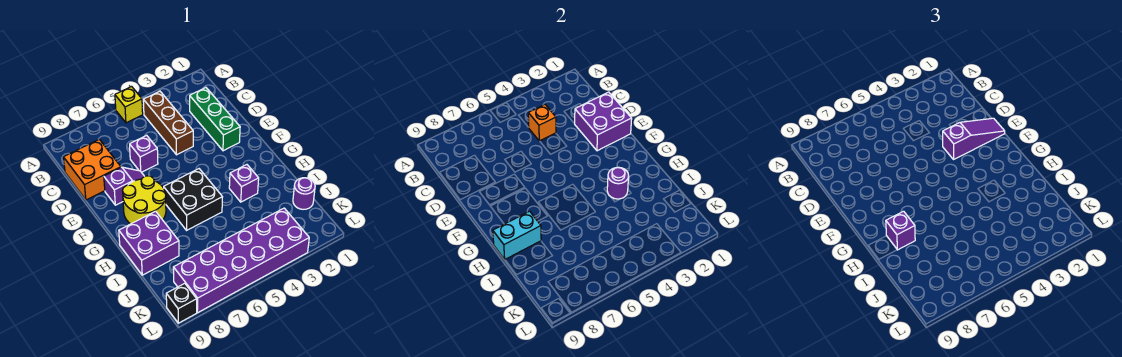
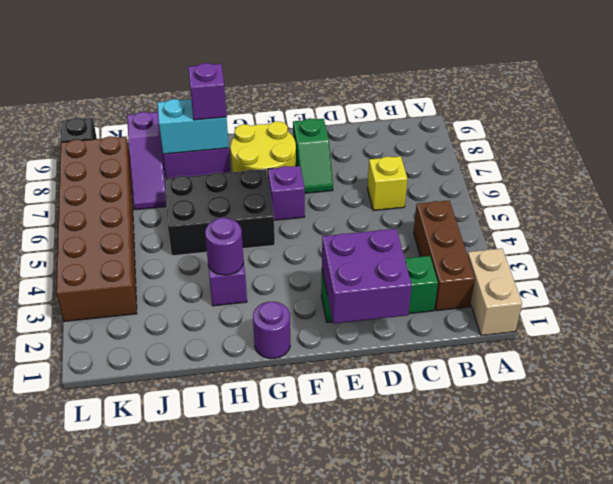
none -> tan 1x2 brick [468,248,522,336]
yellow 1x1 brick [115,87,143,123] -> yellow 1x1 brick moved to [368,156,407,211]
brown 1x3 brick [143,91,193,155] -> brown 1x3 brick turned to [414,201,475,311]
orange 1x1 brick [528,105,556,141] -> none
orange 2x2 brick [63,139,121,200] -> none
purple 1x1 brick [130,135,158,172] -> purple 1x1 brick moved to [268,166,305,220]
purple 1x3 slope [943,118,1005,160] -> purple 1x3 slope moved to [127,112,166,210]
purple 1x2 slope [104,167,144,205] -> green 1x2 slope [293,118,333,193]
black 2x2 brick [164,169,222,230] -> black 2x3 brick [165,169,275,256]
cyan 1x2 brick [493,211,541,259] -> cyan 1x2 brick turned to [157,99,229,154]
purple 1x1 round brick [293,178,315,209] -> purple 1x1 round brick moved to [253,302,290,359]
purple 2x6 brick [173,208,309,313] -> brown 2x6 brick [56,136,137,322]

